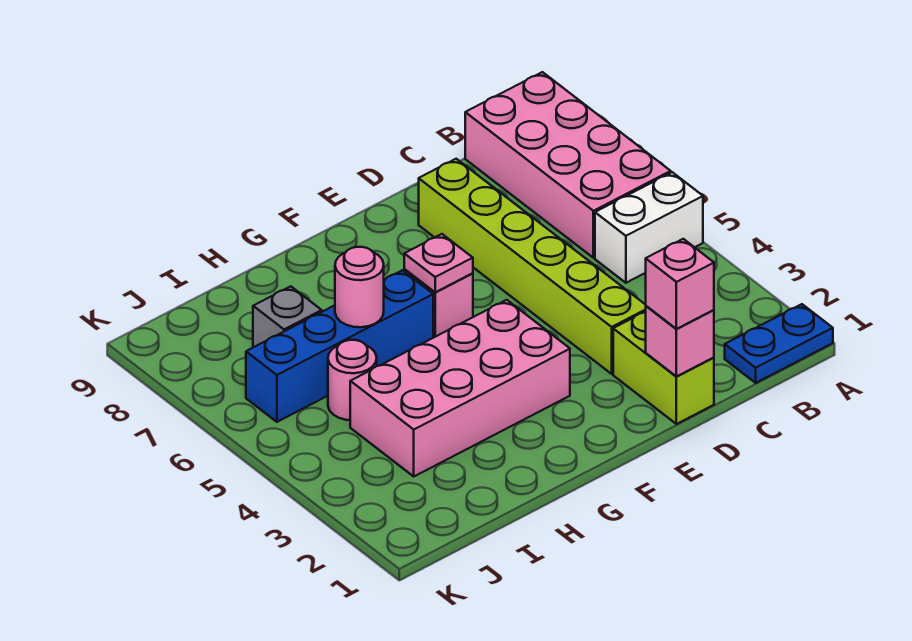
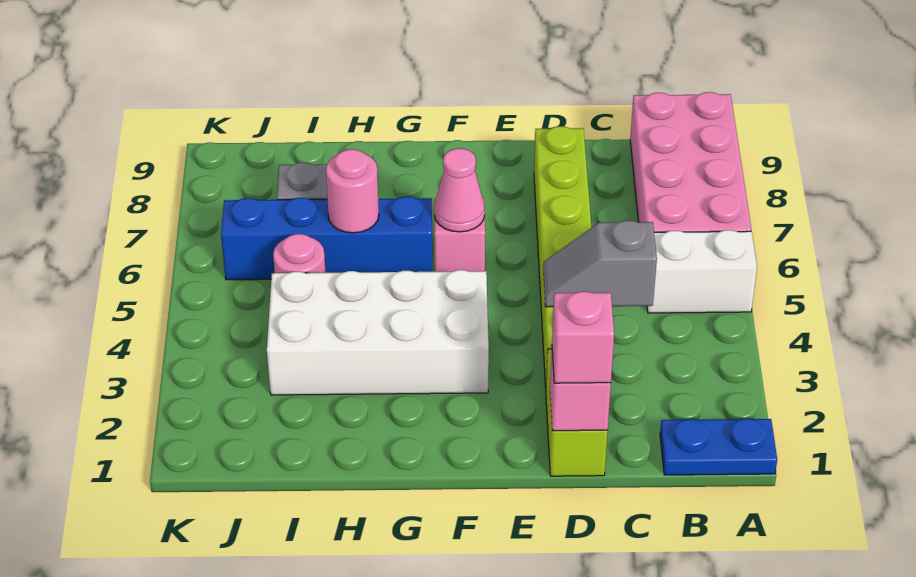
none -> grey 1x2 slope [543,221,657,307]
pink 2x4 brick [350,300,570,476] -> white 2x4 brick [267,270,489,395]
pink 1x1 plate [404,234,473,292] -> pink 1x1 cone [434,148,485,232]

